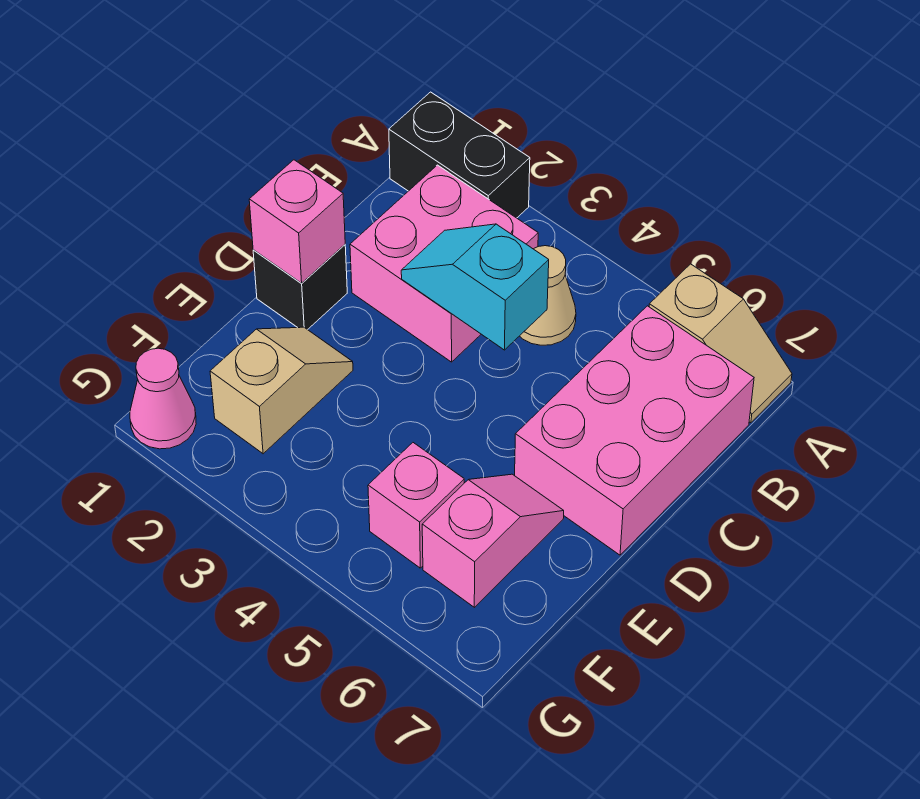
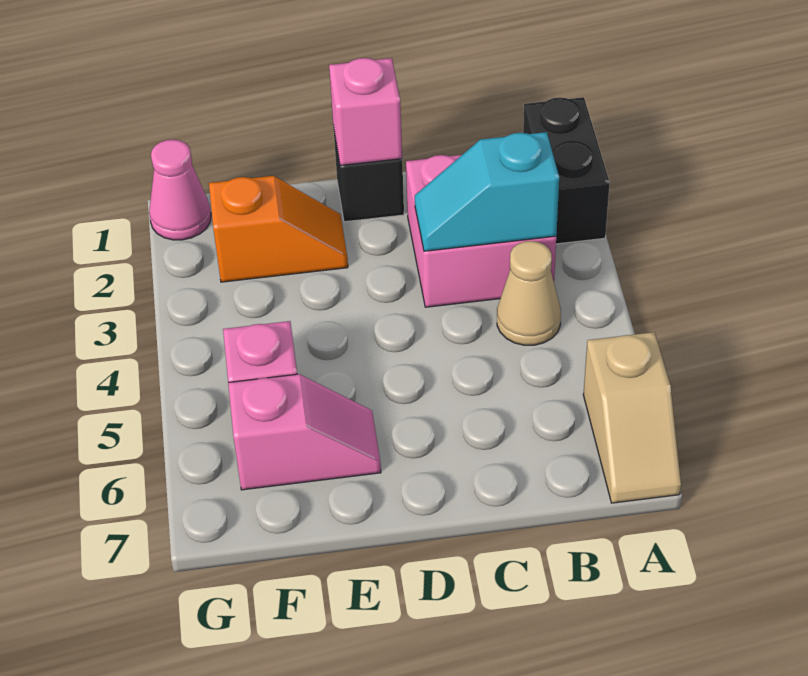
pink 2x3 brick [515,306,754,555] -> none
cyan 1x2 slope [401,224,549,350] -> cyan 1x2 slope turned to [415,132,559,251]
tan 1x2 slope [210,327,353,454] -> orange 1x2 slope [209,176,348,282]

